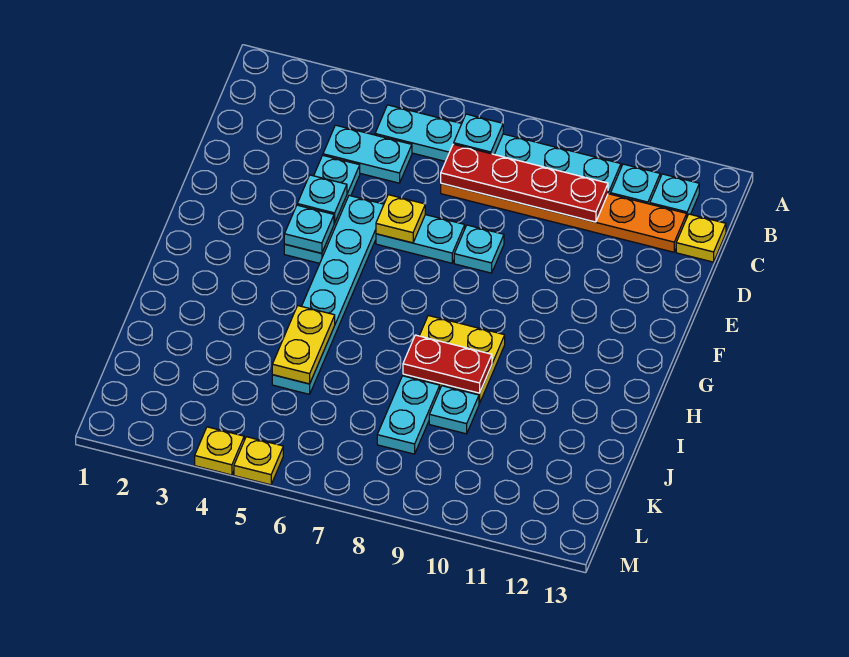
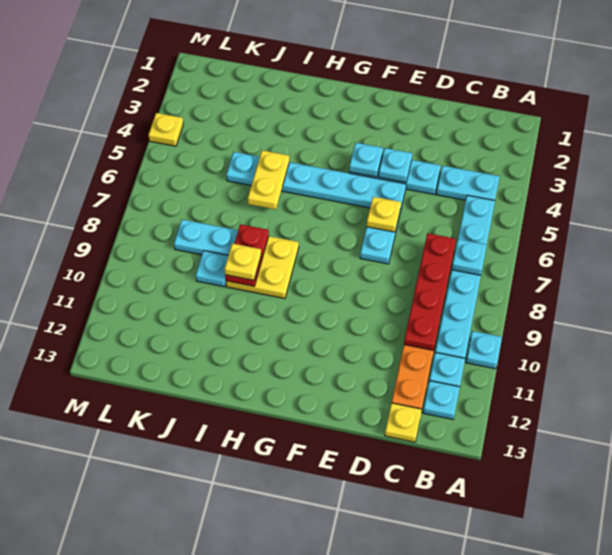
cyan 1x2 plate [323,125,412,183] -> cyan 1x2 plate turned to [436,166,500,200]
cyan 1x1 plate [454,225,504,273] -> cyan 1x1 plate moved to [466,331,502,369]
yellow 1x2 plate [272,306,335,384] -> yellow 1x2 plate turned to [248,150,289,209]
yellow 1x1 plate [234,437,283,485] -> yellow 1x1 plate moved to [225,244,261,280]

